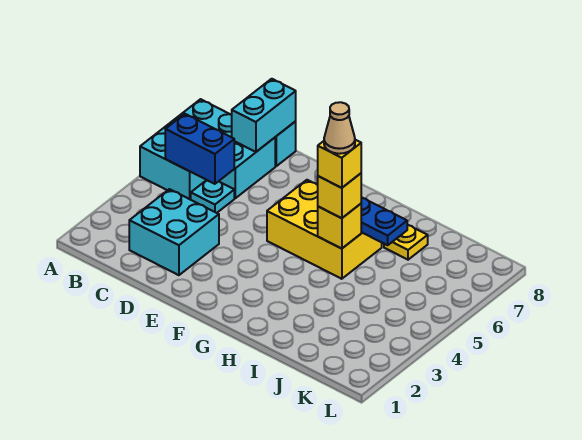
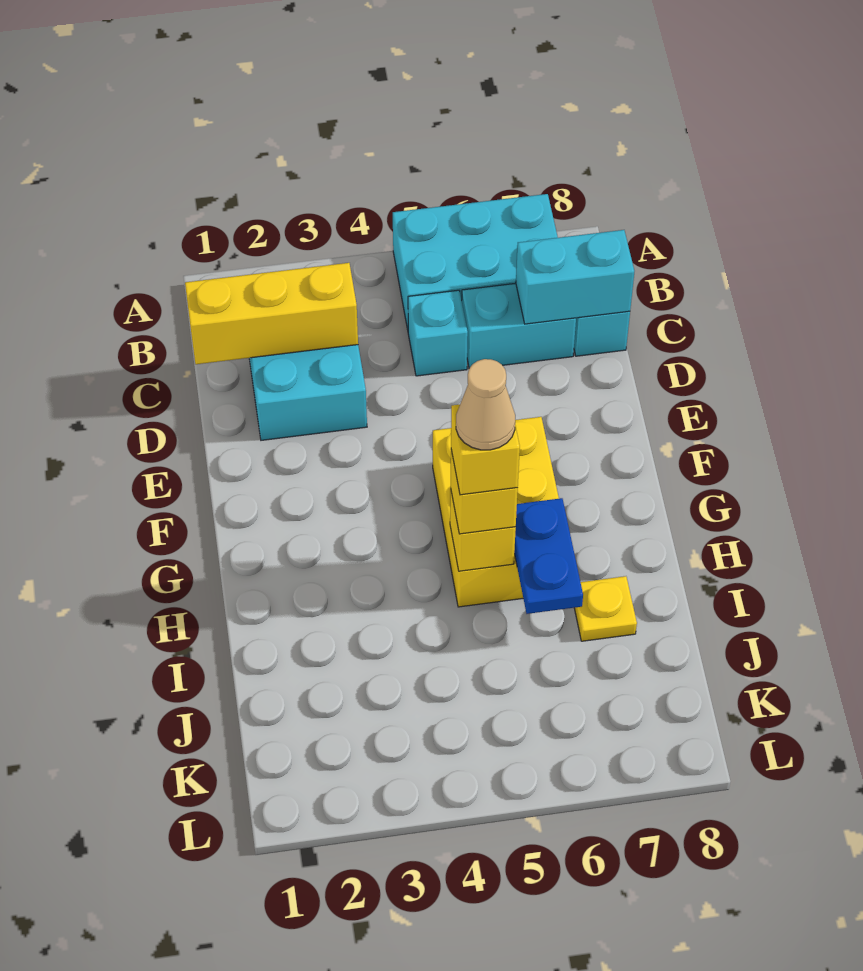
blue 1x2 brick [165,114,234,184] -> none
none -> yellow 1x3 brick [185,263,358,364]
cyan 1x1 plate [191,180,234,213] -> cyan 1x1 brick [408,290,468,376]

